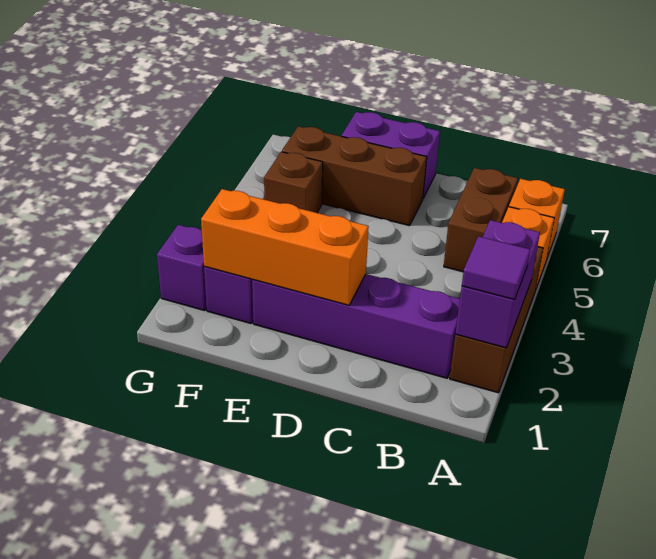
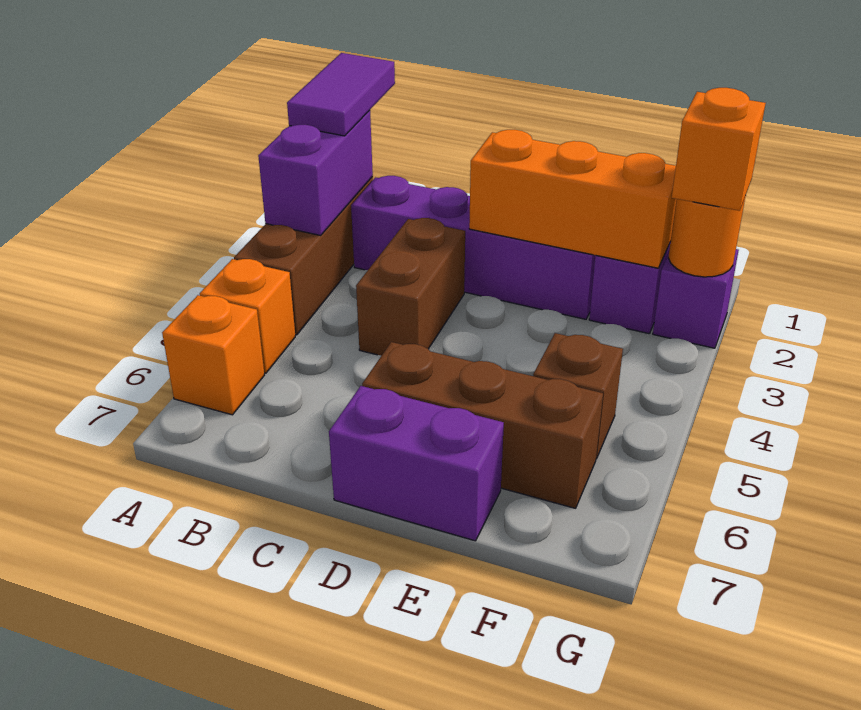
purple 1x1 tile [462,236,530,300] -> purple 1x2 tile [287,53,395,136]
brown 1x2 brick [444,168,518,272] -> brown 1x2 brick moved to [356,218,465,356]
none -> orange 1x1 round brick [668,196,746,277]
none -> orange 1x1 brick [672,88,766,211]

